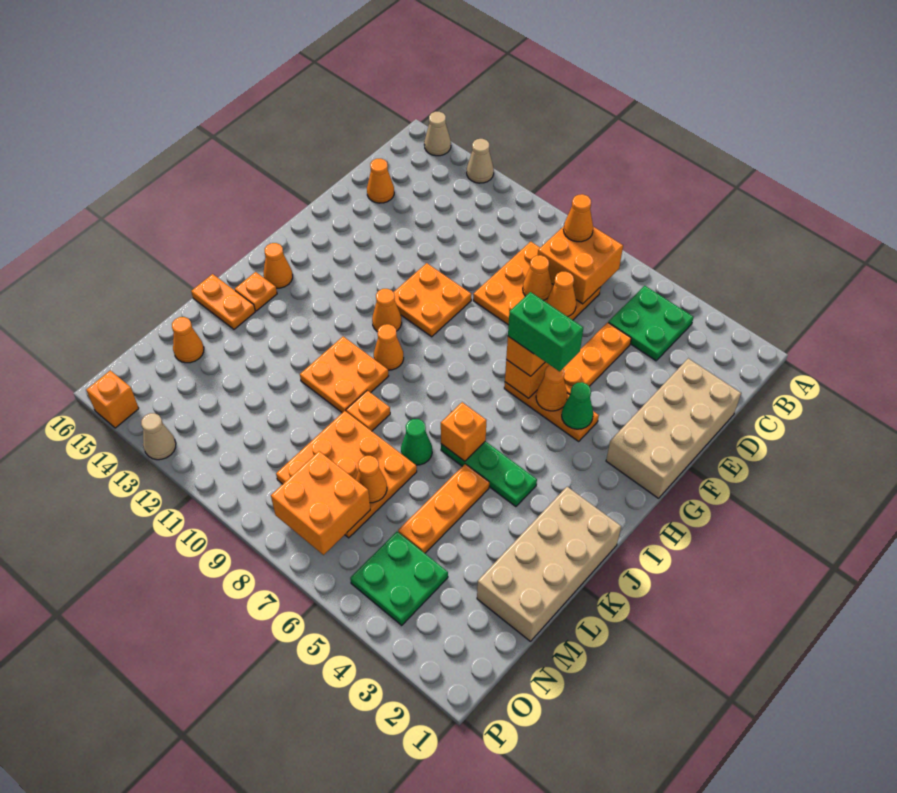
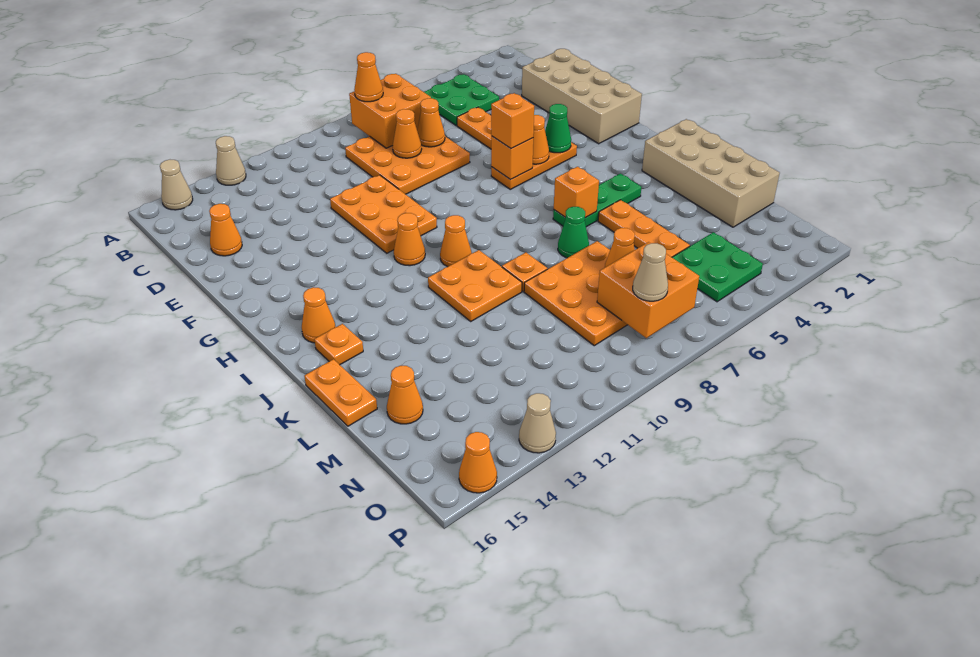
orange 2x2 plate [393,263,471,337] -> orange 2x3 plate [330,175,437,253]
green 1x2 brick [508,292,583,371] -> none
orange 1x2 plate [191,274,255,329] -> orange 1x2 plate turned to [304,359,377,426]
none -> tan 1x1 cone [633,243,668,301]
orange 1x1 brick [86,370,139,428] -> orange 1x1 cone [459,432,497,493]

